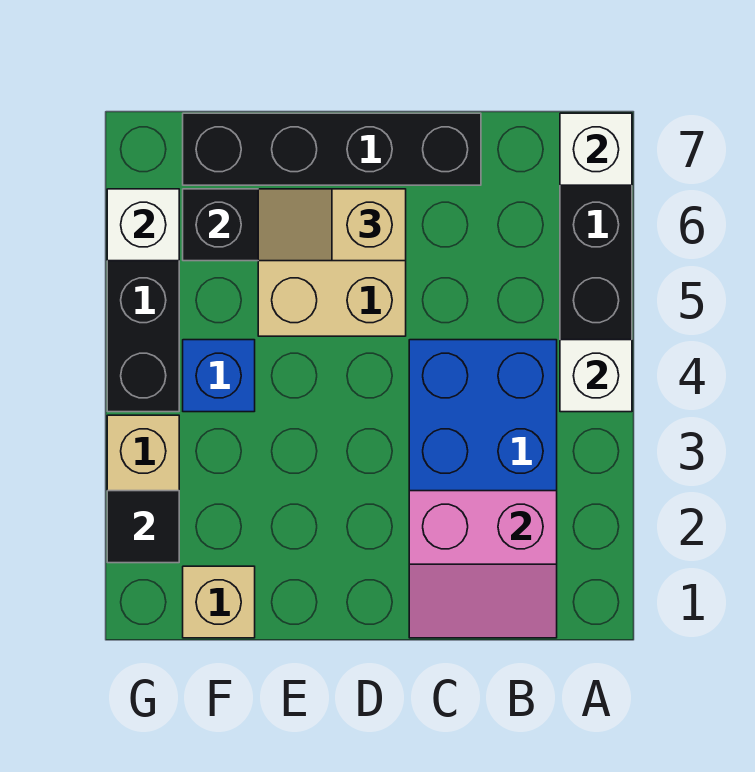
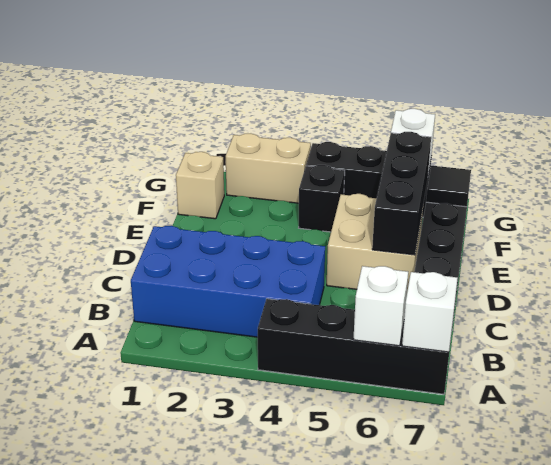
white 1x1 brick [560,340,632,412] -> white 1x1 brick moved to [353,266,408,346]
pink 2x2 slope [409,491,557,638] -> none
tan 1x2 slope [258,189,406,261] -> none
blue 1x1 brick [183,340,255,412] -> black 1x1 brick [299,165,345,232]
black 1x1 tile [107,491,179,563] -> black 1x1 tile moved to [426,166,471,207]

